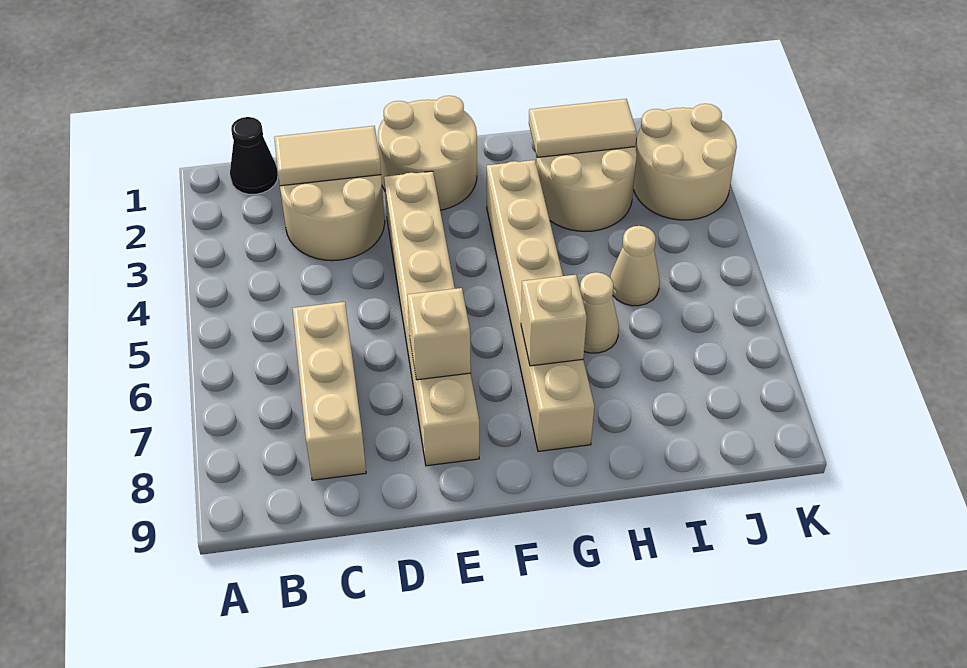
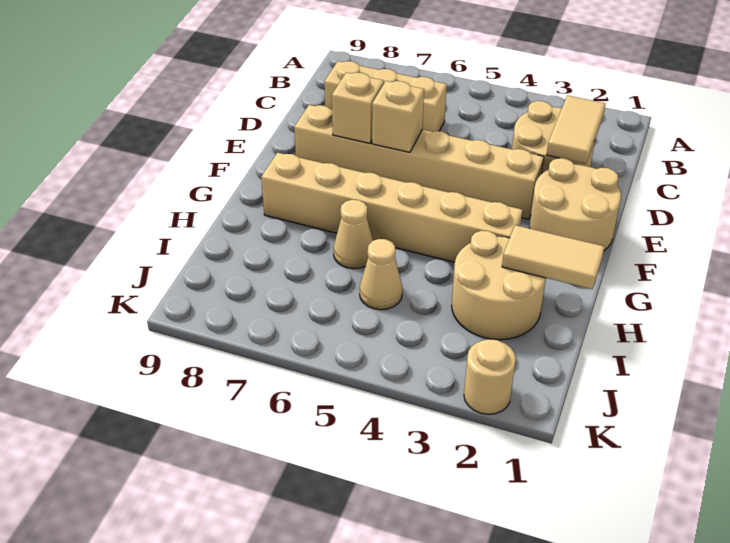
black 1x1 cone [230,117,278,194] -> none
tan 1x1 brick [521,275,587,366] -> tan 1x1 brick moved to [372,81,424,152]
tan 1x2 tile [529,99,637,157] -> tan 1x2 tile turned to [502,225,604,289]
tan 2x2 round brick [633,104,737,220] -> tan 1x1 round brick [464,339,516,414]

